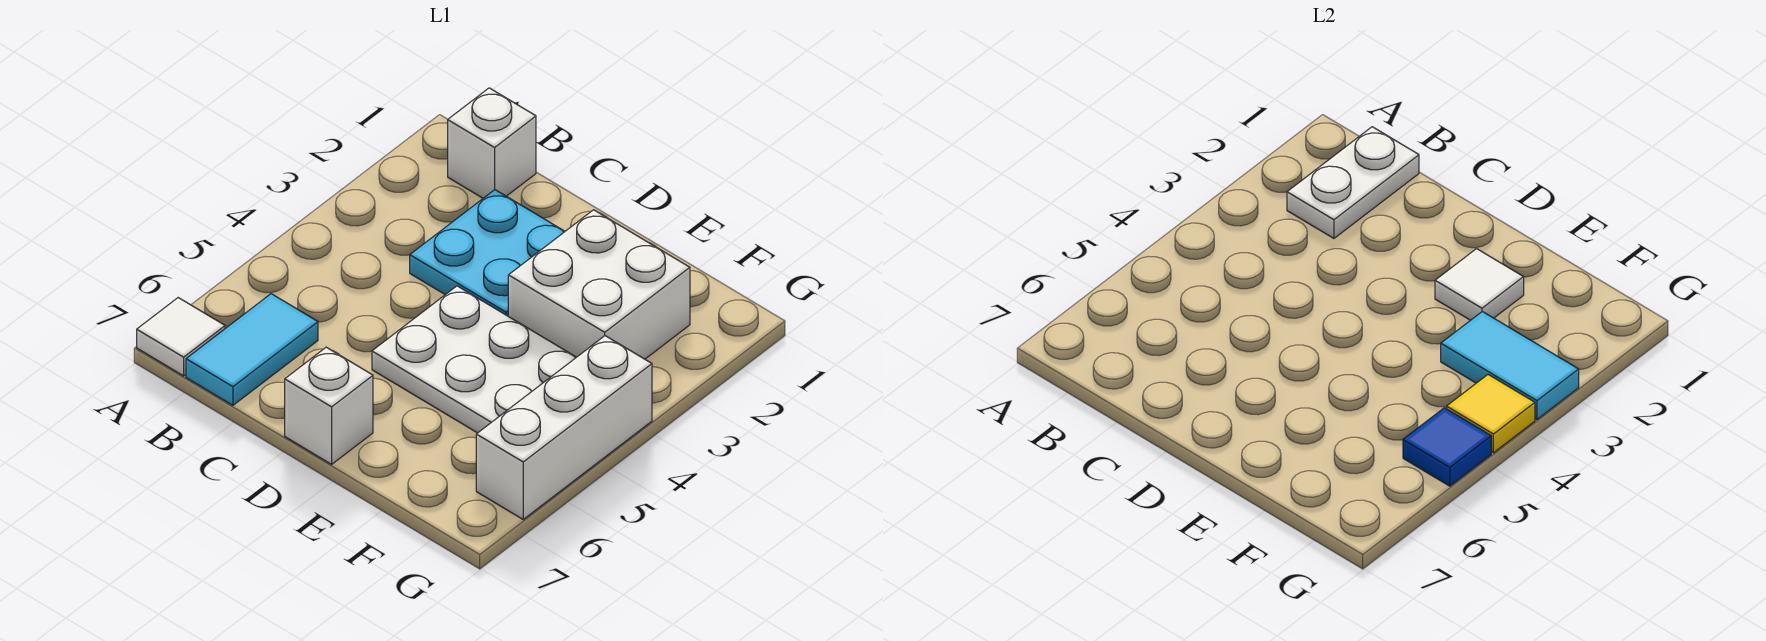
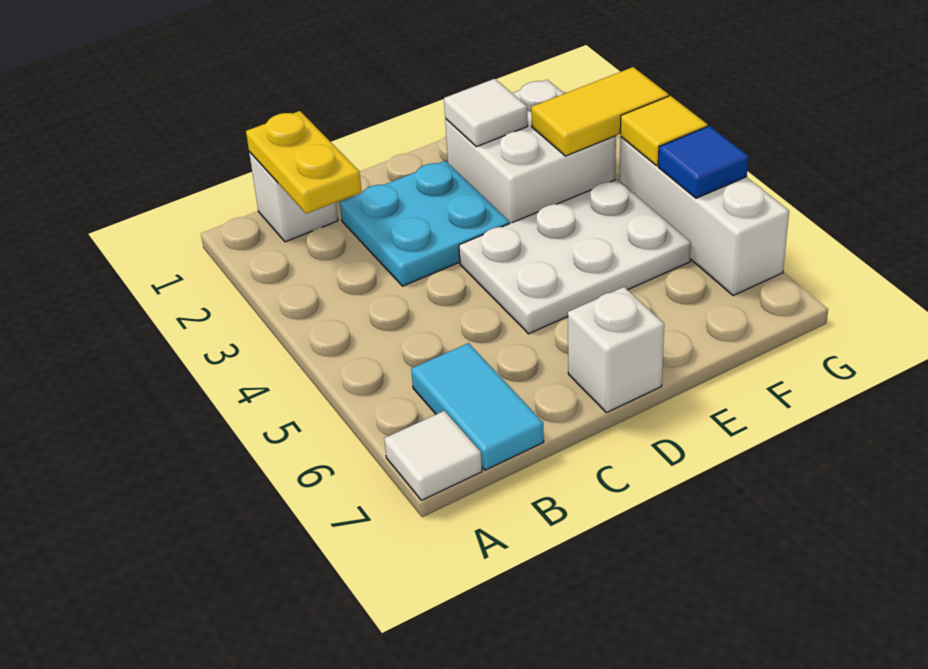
white 1x2 plate [1287,127,1419,238] -> yellow 1x2 plate [246,111,362,214]
cyan 1x2 tile [1441,312,1579,419] -> yellow 1x2 tile [531,67,669,156]

